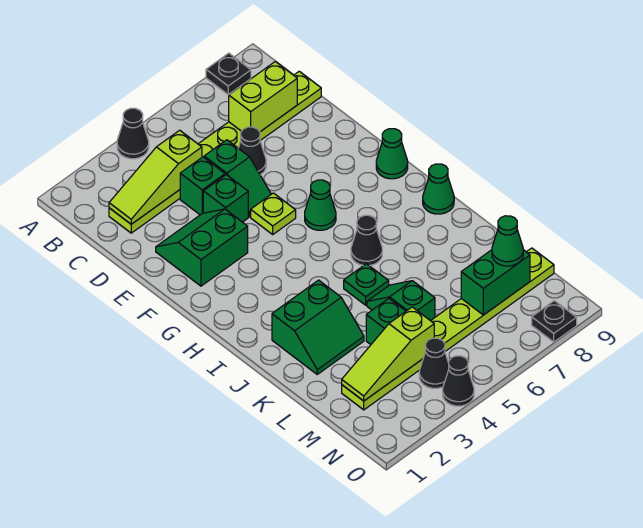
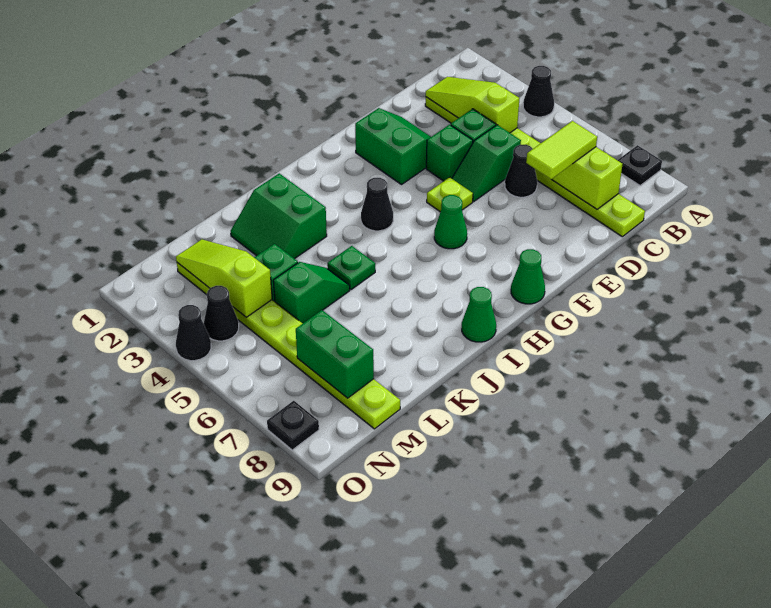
none -> lime 1x2 tile [526,121,597,179]
black 1x1 cone [351,215,382,266] -> black 1x1 cone moved to [361,178,393,231]
green 1x1 cone [492,216,523,266] -> none

